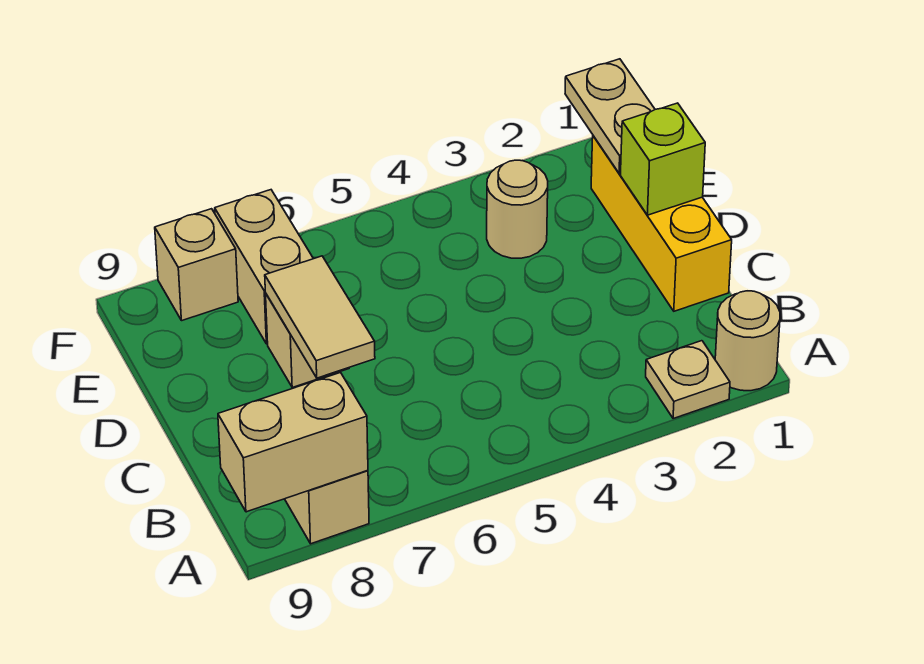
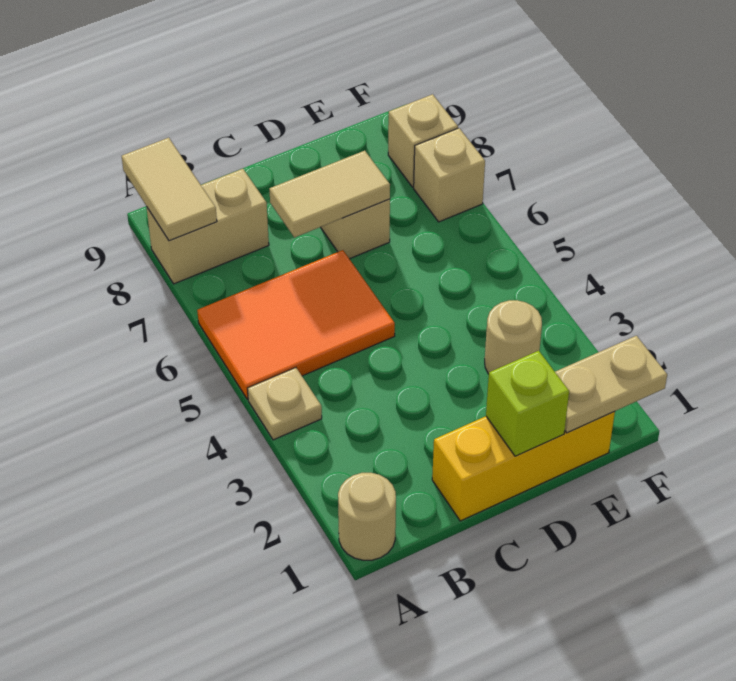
tan 1x1 plate [646,341,730,419] -> tan 1x1 plate moved to [247,368,322,440]
none -> orange 2x3 tile [197,250,395,399]
tan 1x2 brick [218,373,368,512] -> tan 1x2 tile [122,138,217,241]
tan 1x2 brick [215,190,313,344] -> tan 1x1 brick [414,128,485,222]

